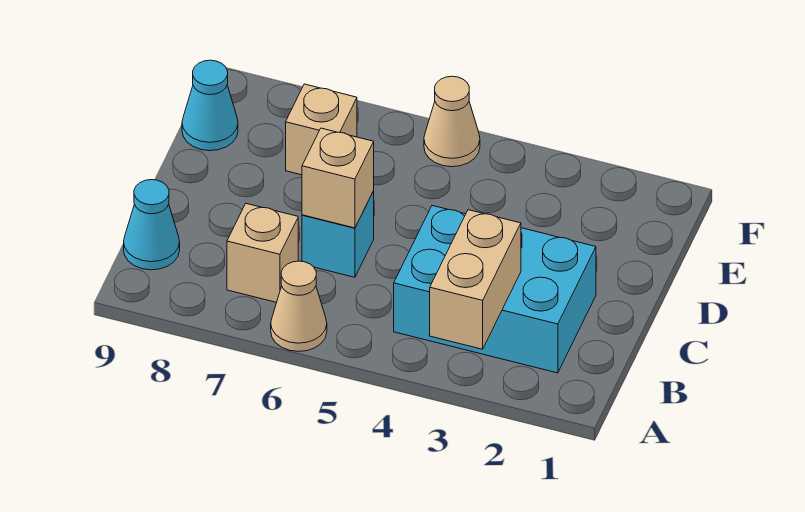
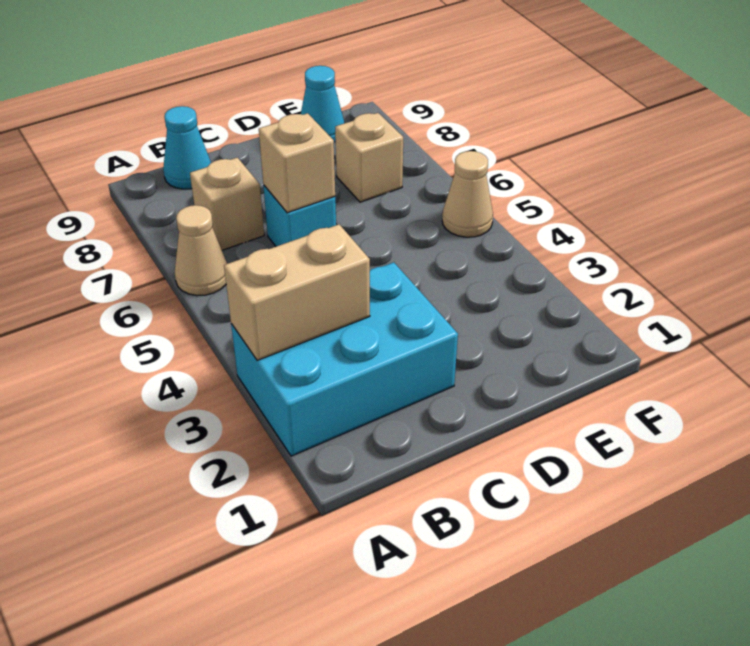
cyan 2x3 brick [394,206,596,373] -> cyan 2x3 brick turned to [231,262,458,456]

